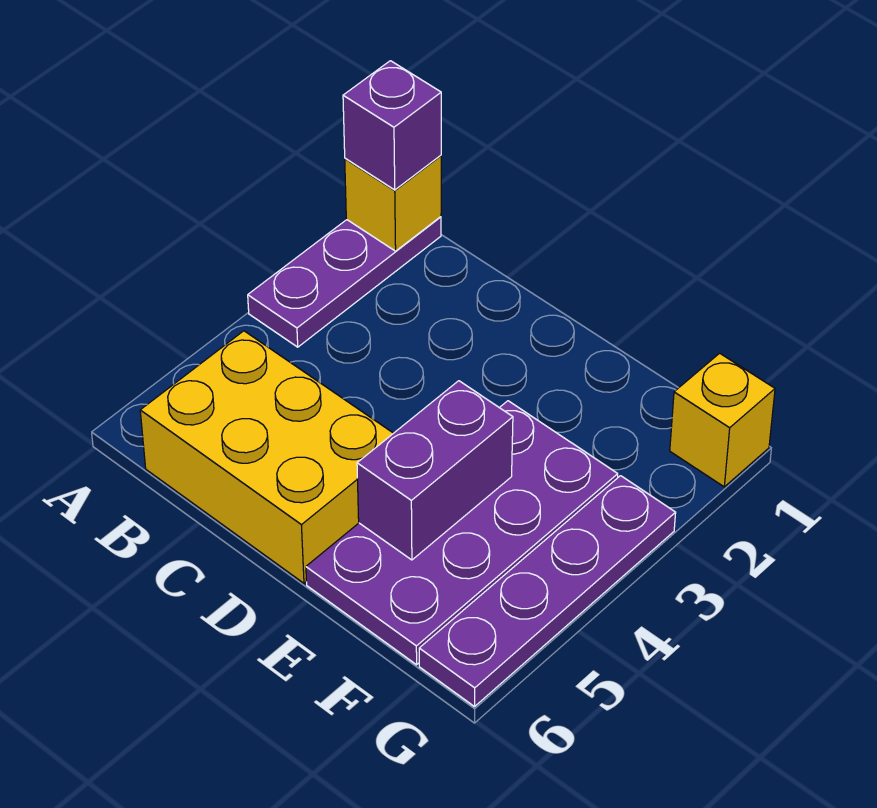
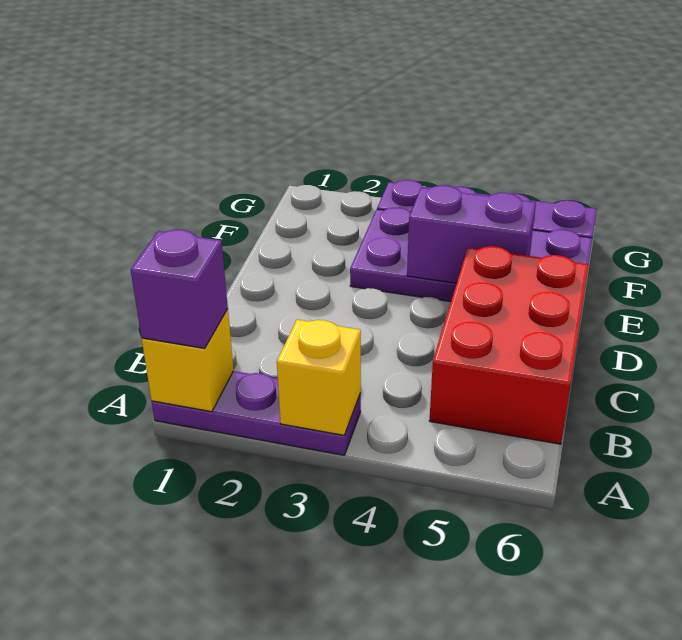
yellow 2x3 brick [140,331,393,583] -> red 2x3 brick [429,246,589,444]
yellow 1x1 brick [670,353,775,487] -> yellow 1x1 brick moved to [277,320,361,435]

